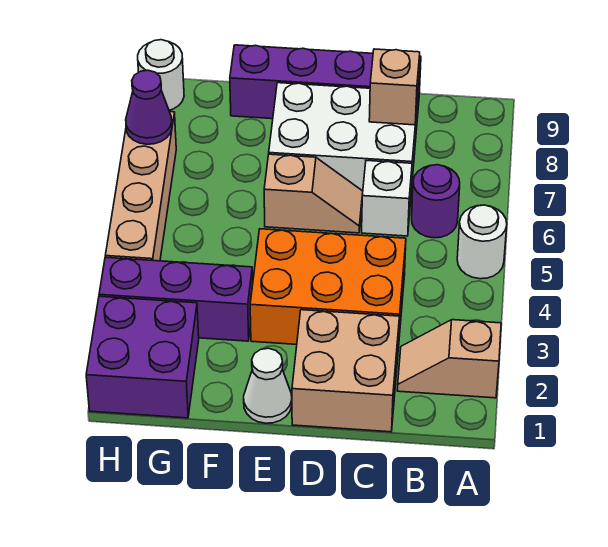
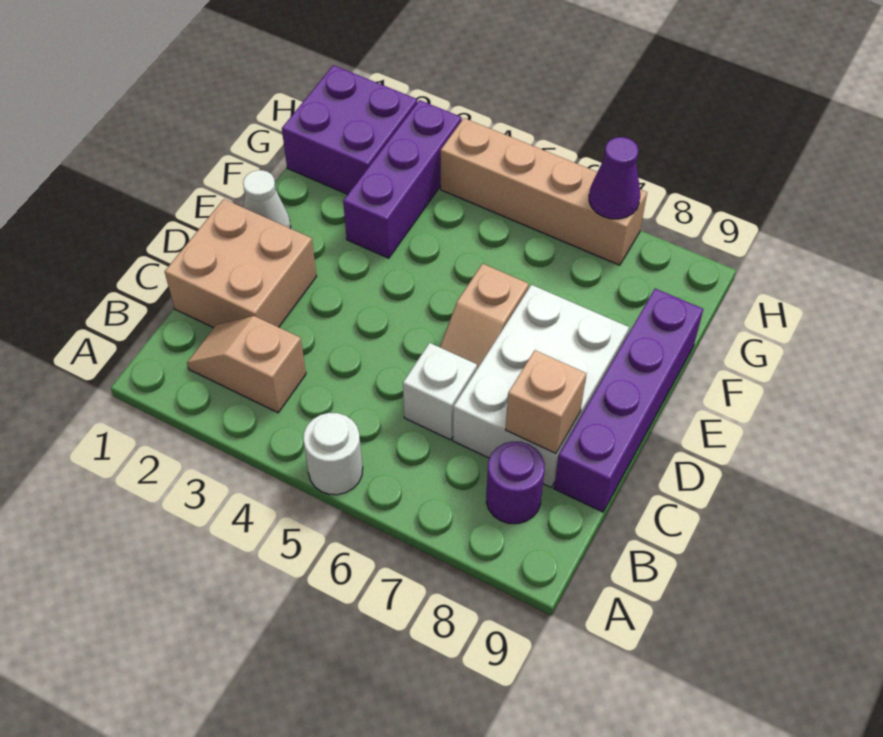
tan 1x2 slope [397,320,501,398] -> tan 1x2 slope turned to [187,316,306,413]
purple 1x1 round brick [412,165,460,238] -> purple 1x1 round brick moved to [486,441,545,524]
orange 2x3 brick [250,229,406,348] -> none
white 1x1 round brick [138,40,184,110] -> none

